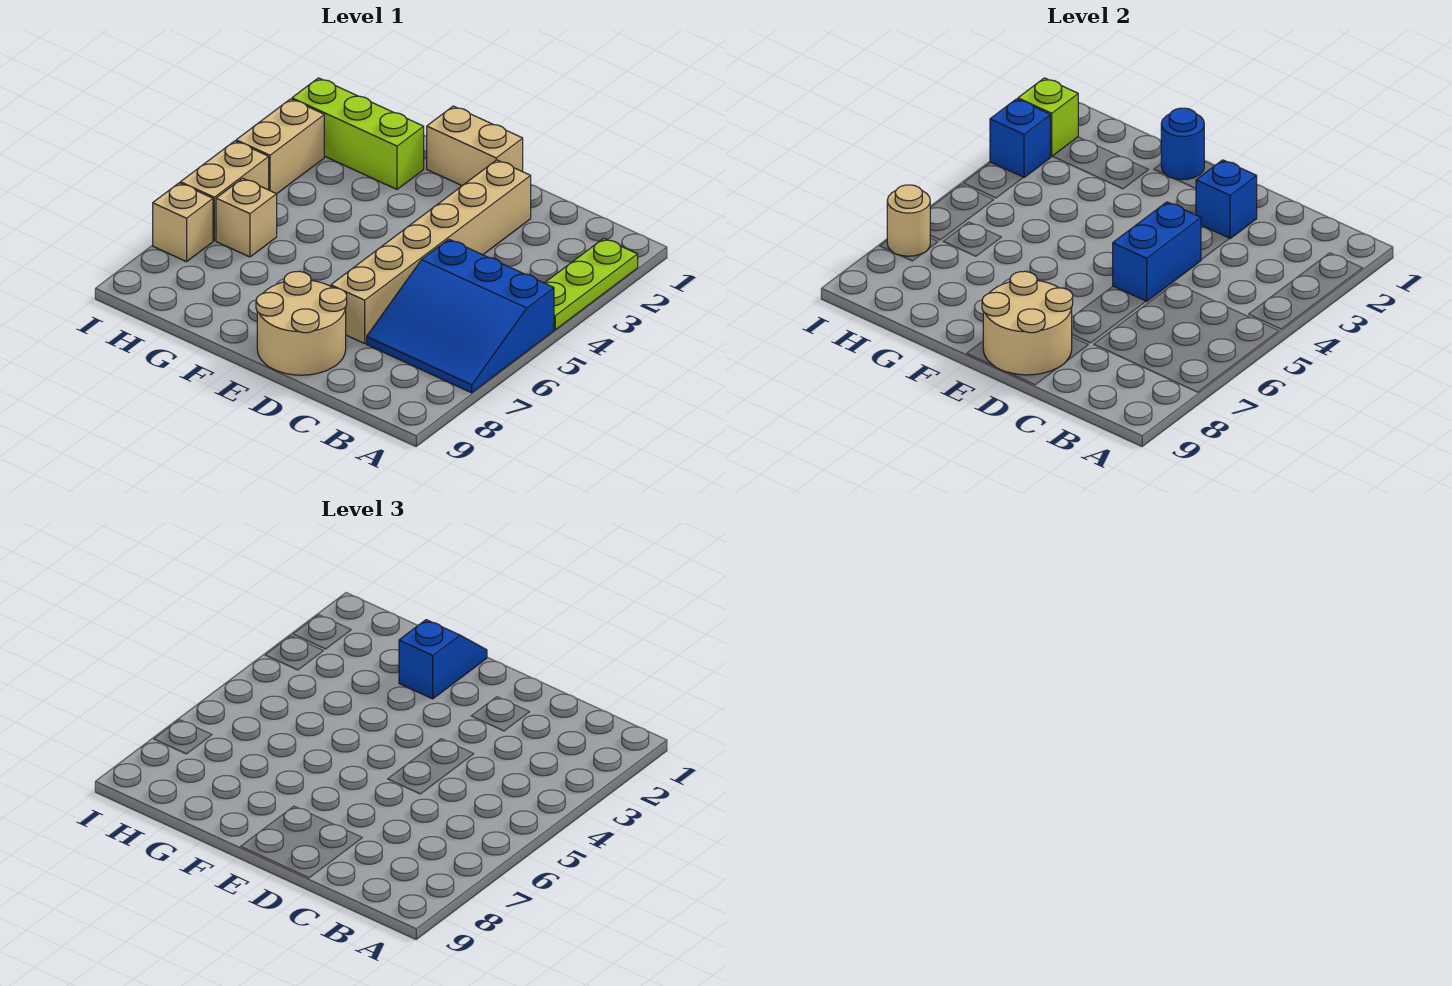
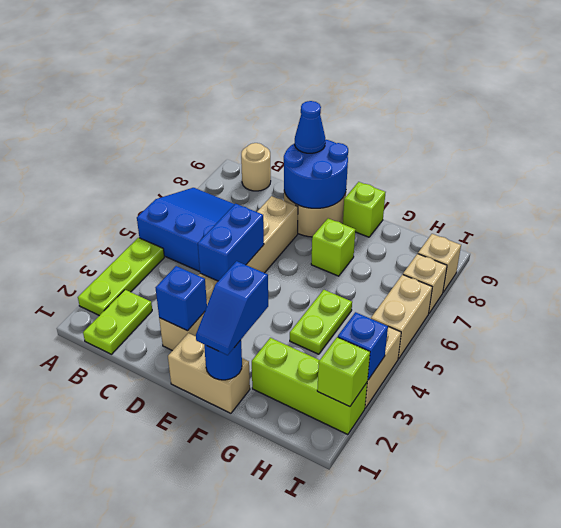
none -> lime 1x2 plate [83,290,152,354]
tan 2x2 round brick [982,271,1073,375] -> blue 2x2 round brick [284,140,348,208]
none -> blue 1x1 cone [295,101,325,153]
none -> lime 1x1 brick [311,218,355,276]
none -> lime 1x1 brick [343,182,386,237]
none -> lime 1x2 plate [290,290,352,354]
tan 1x1 brick [216,178,277,257] -> tan 1x1 brick moved to [418,234,461,292]
tan 1x1 round brick [887,185,930,256] -> tan 1x1 round brick moved to [241,143,271,191]

